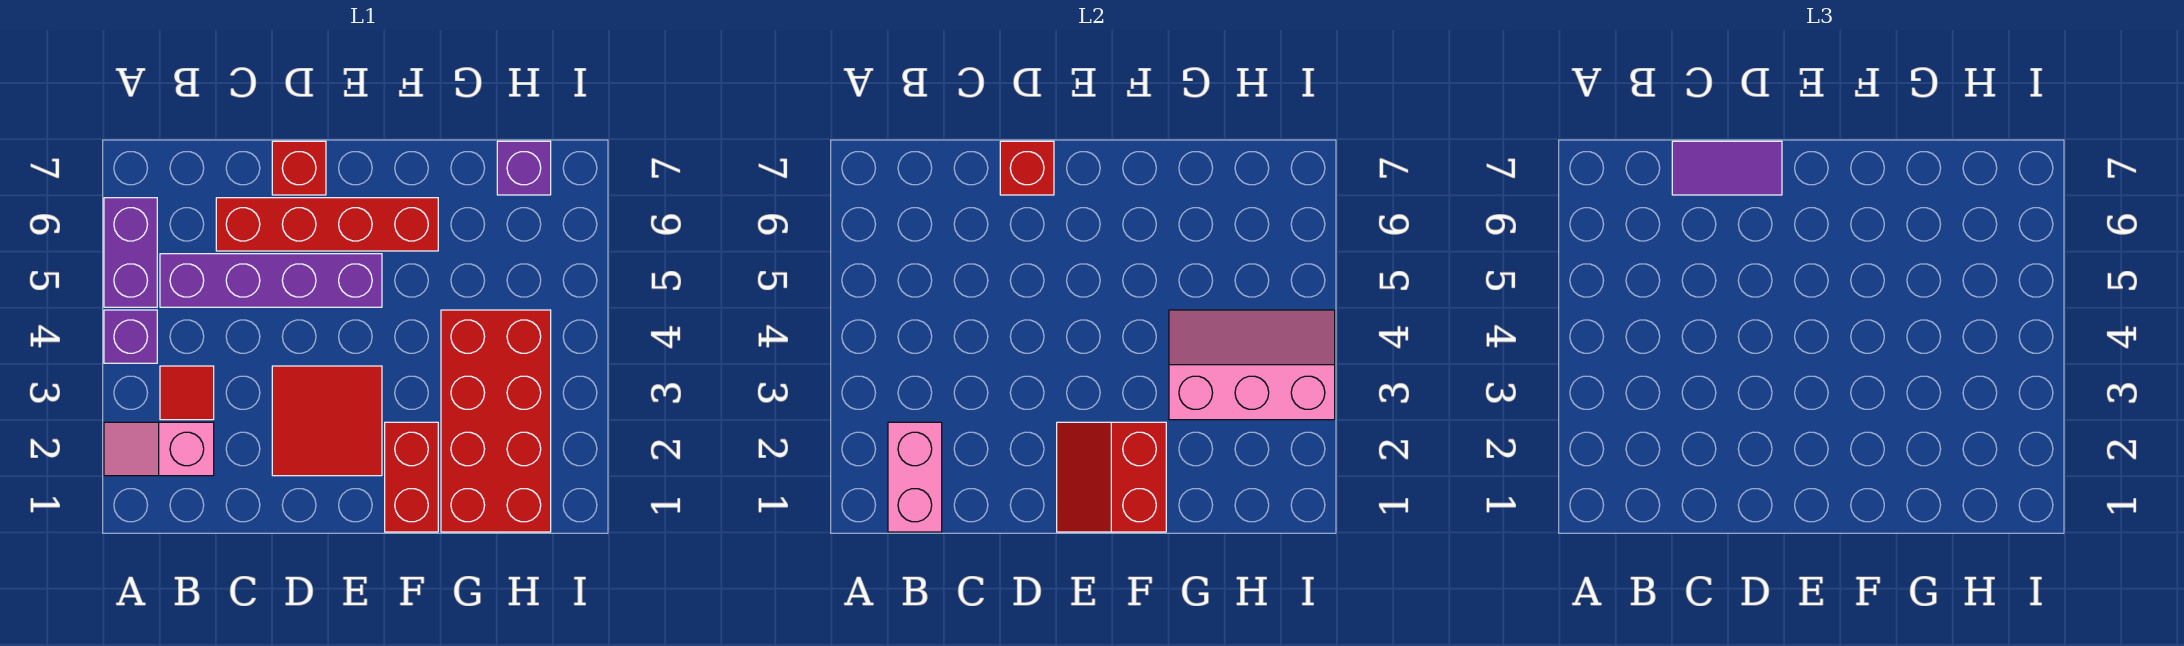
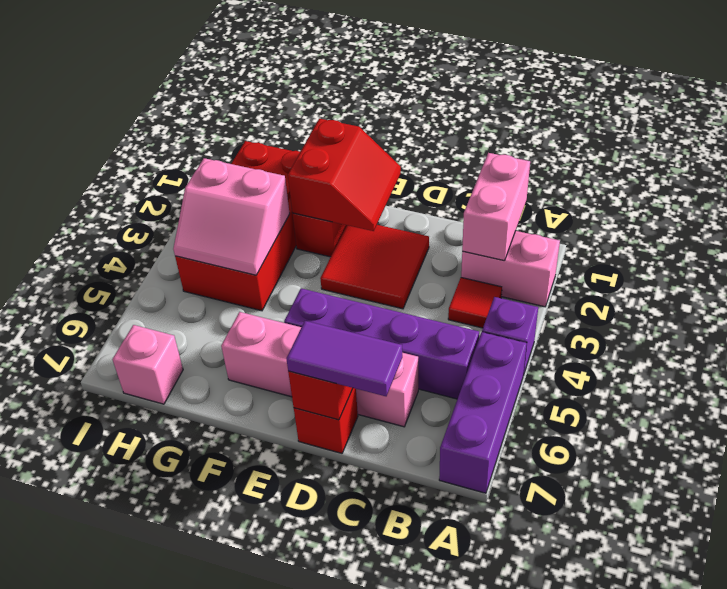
pink 1x2 slope [104,422,214,476] -> pink 1x2 brick [461,231,560,307]
purple 1x2 brick [104,198,157,307] -> purple 1x3 brick [439,332,527,493]
red 1x4 brick [216,198,438,251] -> pink 1x4 brick [221,312,418,427]
pink 2x3 slope [1169,310,1335,420] -> pink 2x2 slope [173,158,290,275]
purple 1x1 brick [497,141,551,195] -> pink 1x1 brick [113,325,183,404]

